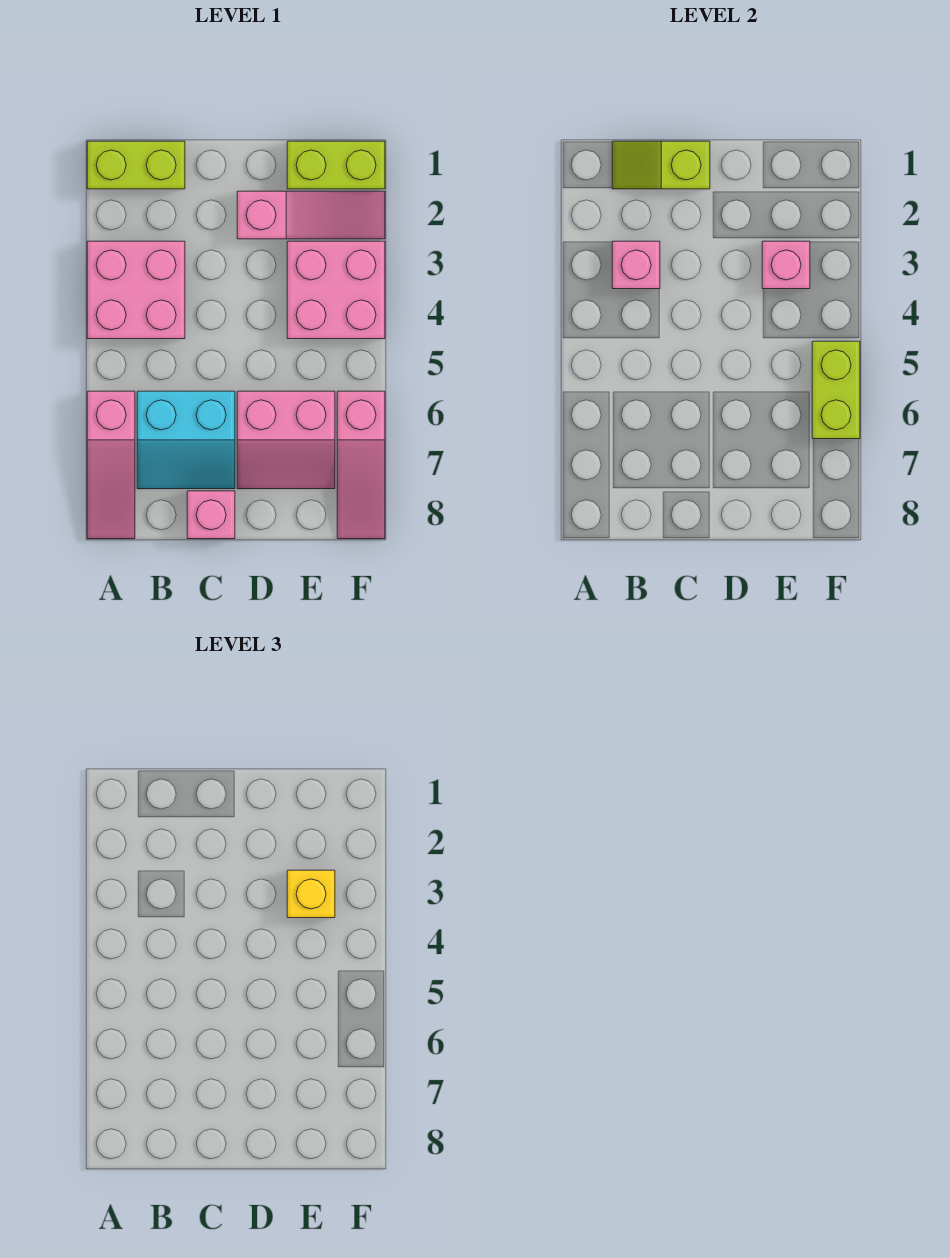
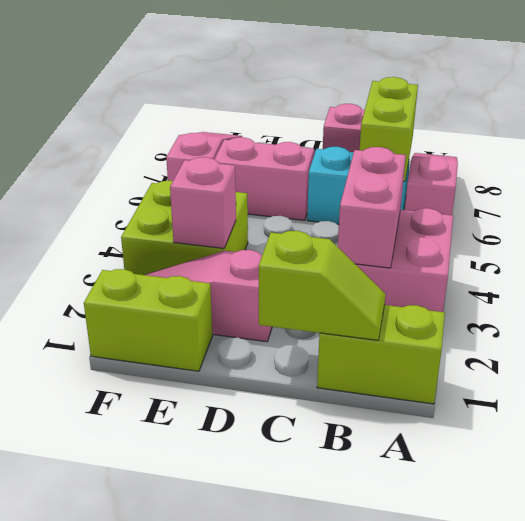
pink 1x1 brick [612,241,660,289] -> pink 1x2 brick [338,147,406,268]
pink 2x2 brick [287,241,385,339] -> lime 2x2 brick [121,181,248,275]
yellow 1x1 brick [287,870,335,918] -> none
lime 1x2 brick [812,341,860,439] -> lime 1x2 brick moved to [360,77,418,181]

